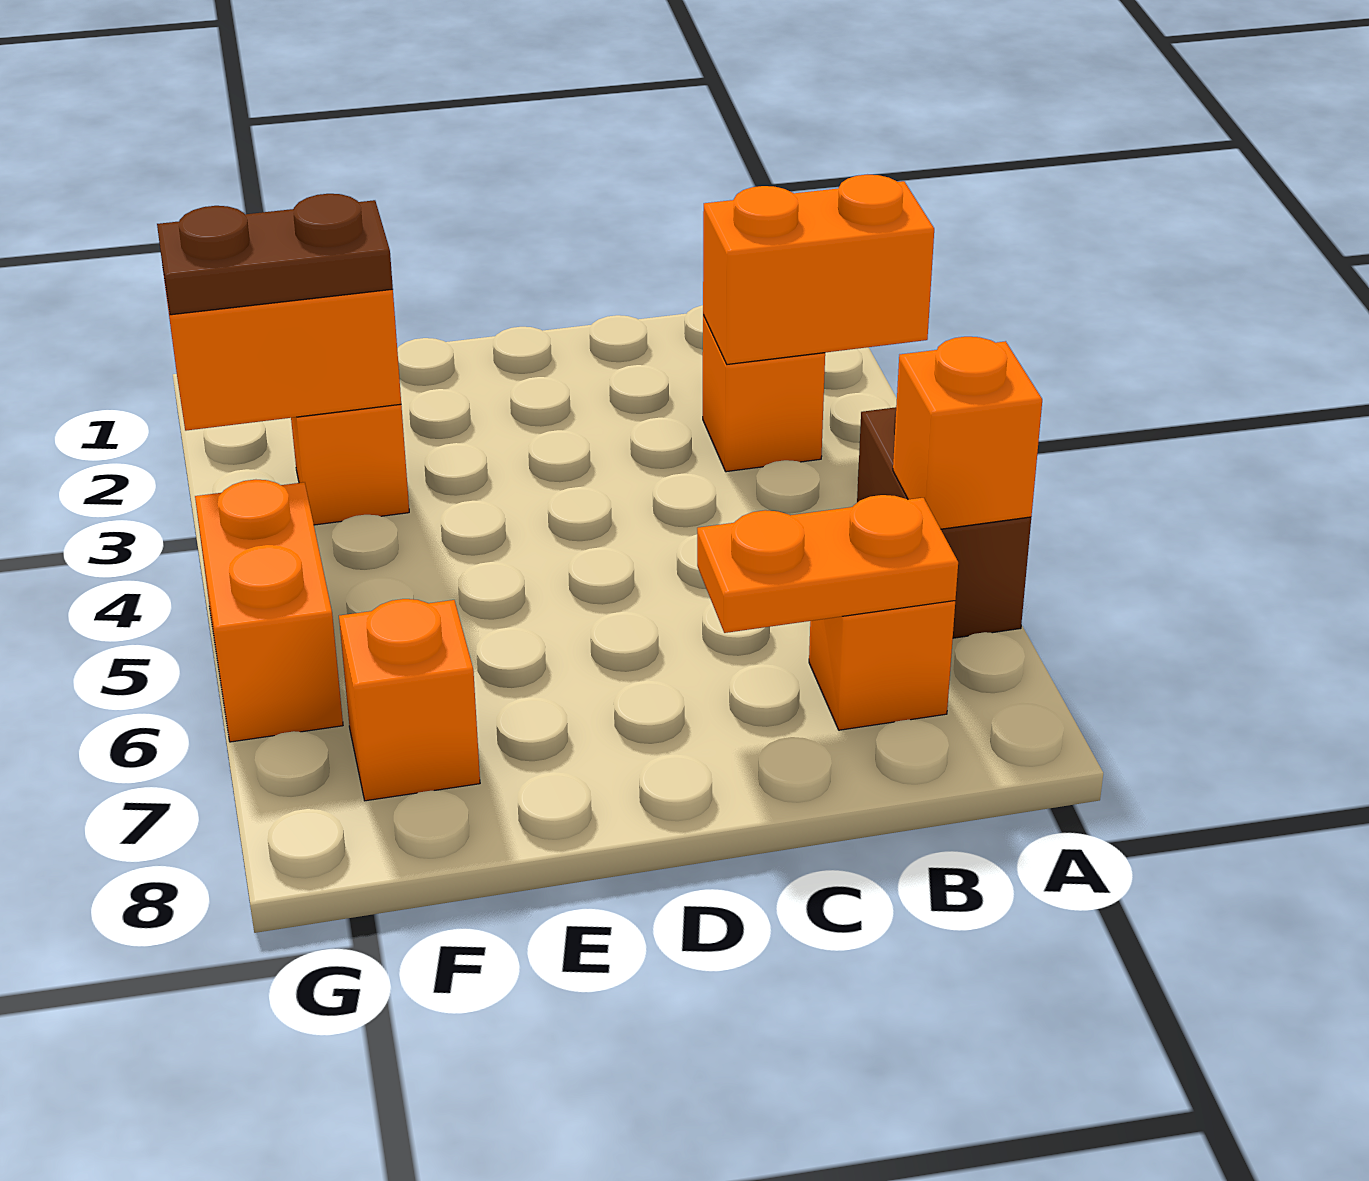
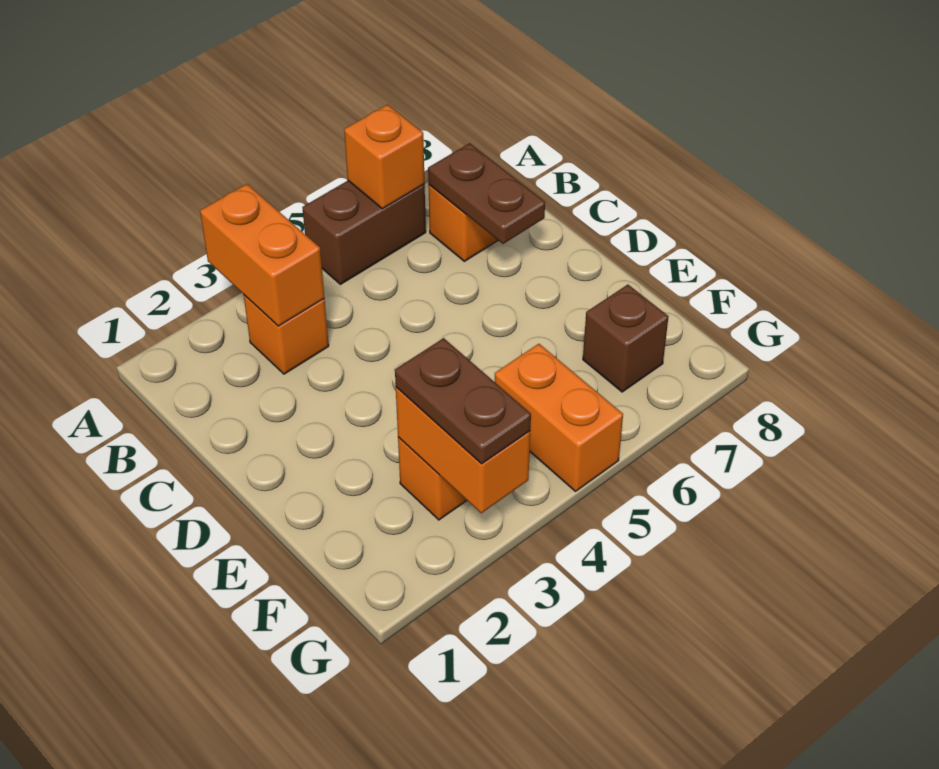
orange 1x2 plate [697,495,958,633] -> brown 1x2 plate [428,143,545,244]
orange 1x1 brick [339,599,480,801] -> brown 1x1 brick [583,285,669,392]
orange 1x2 brick [195,480,343,742] -> orange 1x2 brick turned to [495,344,623,491]

